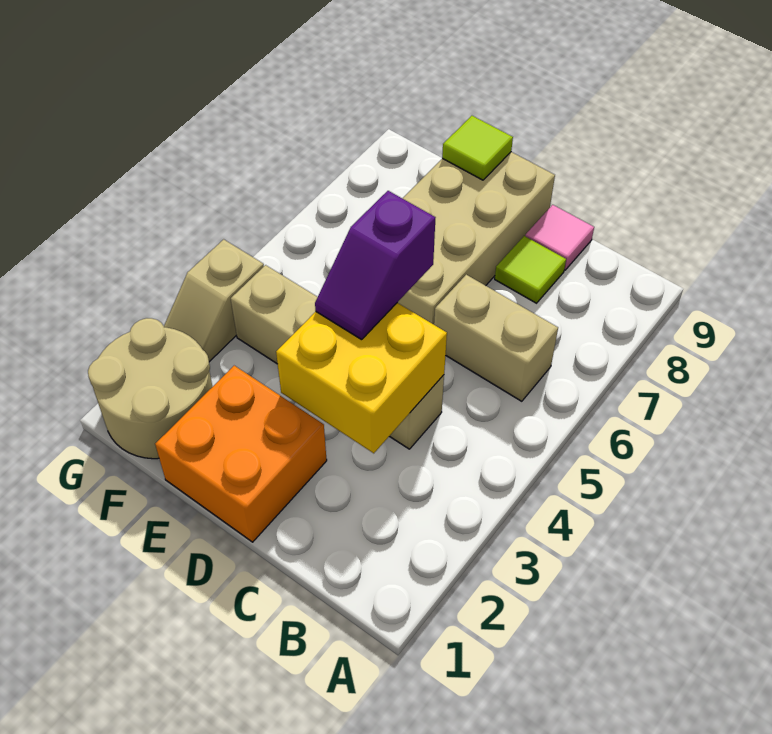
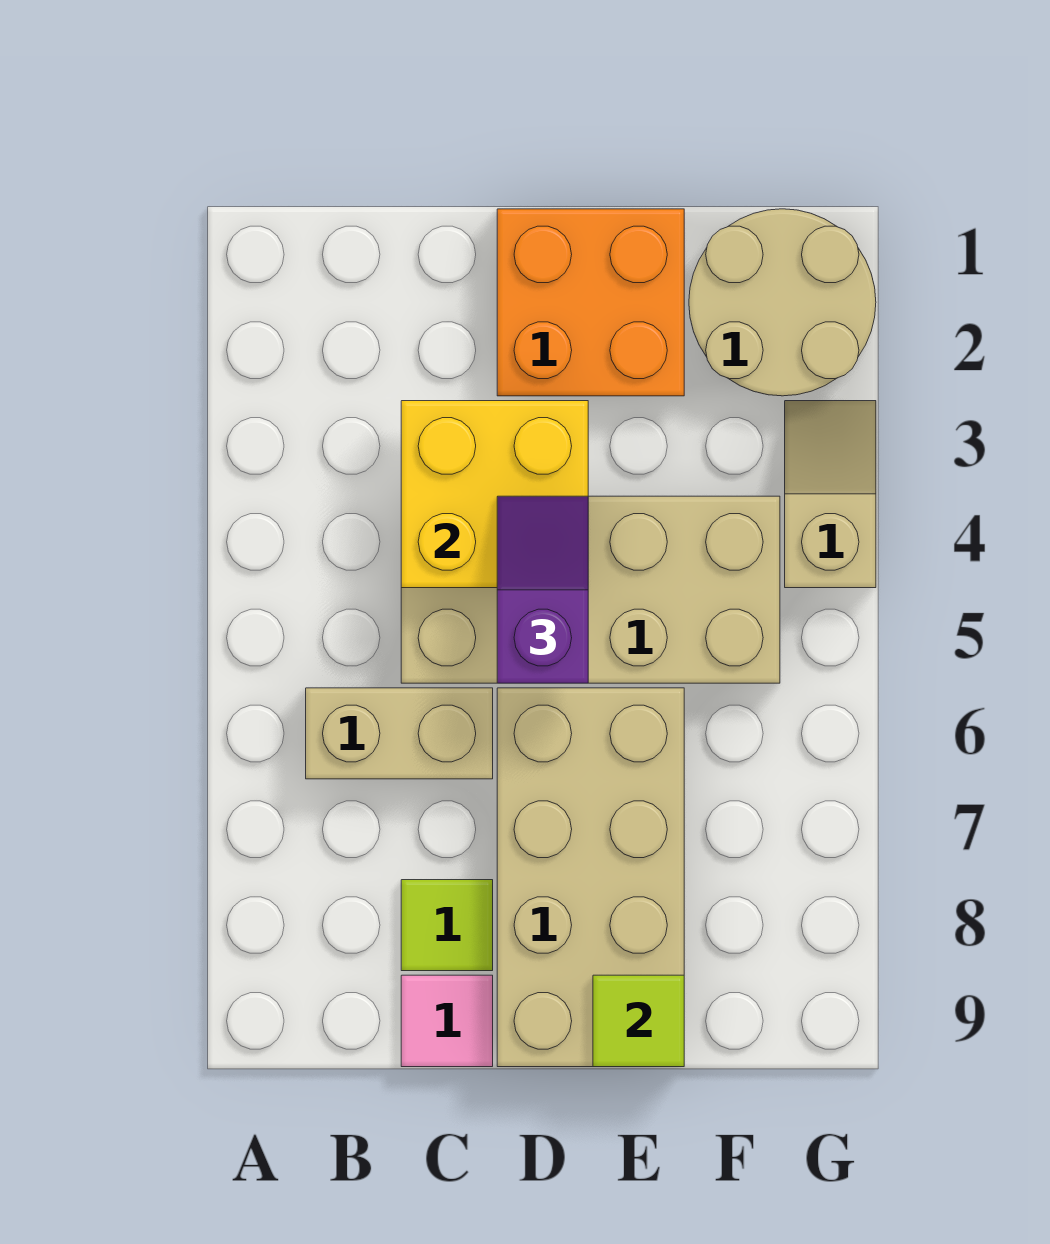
tan 1x4 brick [231,265,444,449] -> tan 2x4 brick [401,496,780,683]

